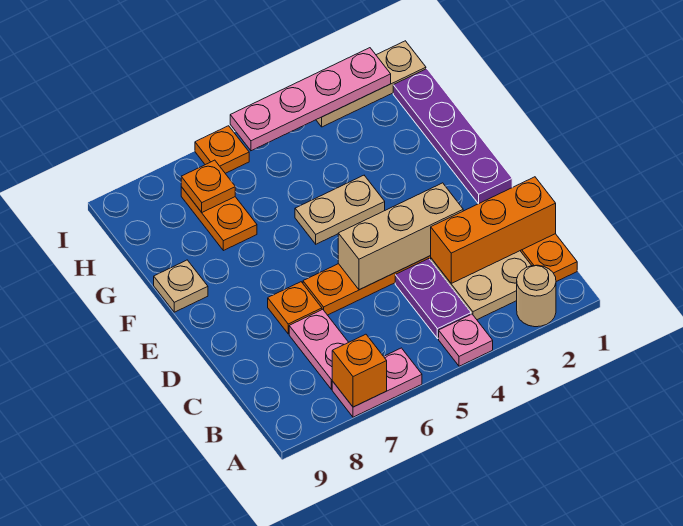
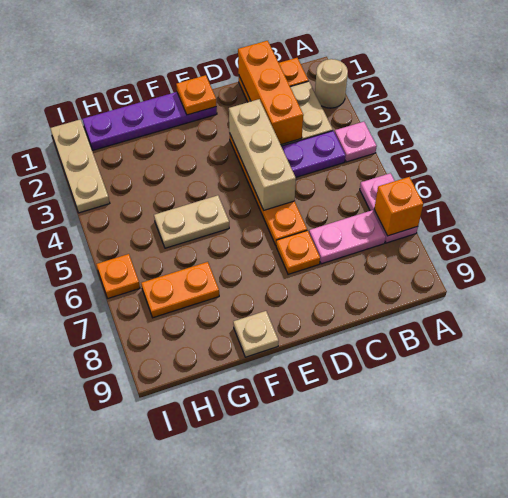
tan 1x2 plate [295,175,385,244] -> tan 1x2 plate turned to [154,195,229,248]
orange 1x1 plate [181,160,235,212] -> orange 1x1 plate moved to [176,75,216,115]
pink 1x4 plate [230,48,391,151] -> none

